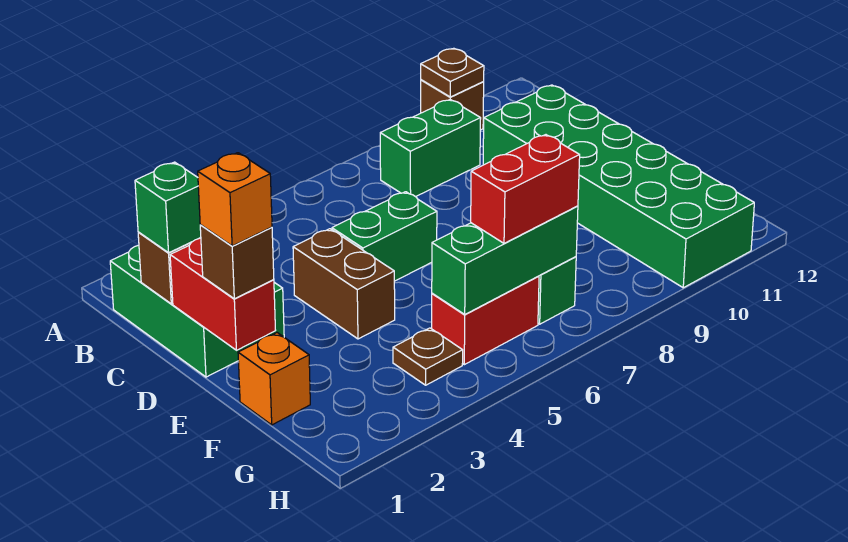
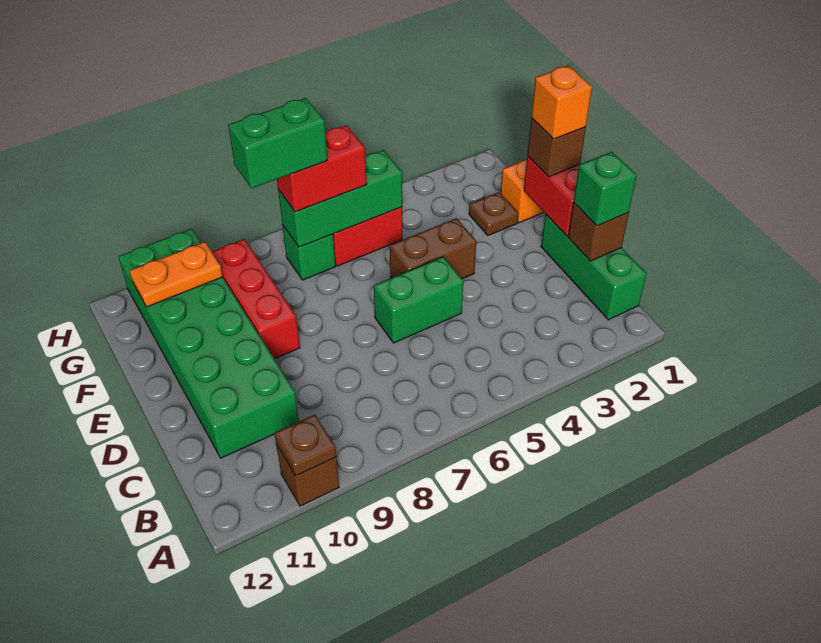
green 2x3 brick [110,245,284,377] -> green 1x3 brick [541,214,646,320]
green 1x2 brick [380,100,481,197] -> green 1x2 brick moved to [228,98,327,188]
brown 1x2 brick [293,229,395,339] -> brown 1x2 brick turned to [390,218,476,279]
none -> red 1x3 brick [212,239,300,359]
brown 1x1 plate [393,328,463,385] -> brown 1x1 plate moved to [469,192,519,236]
none -> orange 1x2 plate [130,242,223,307]

